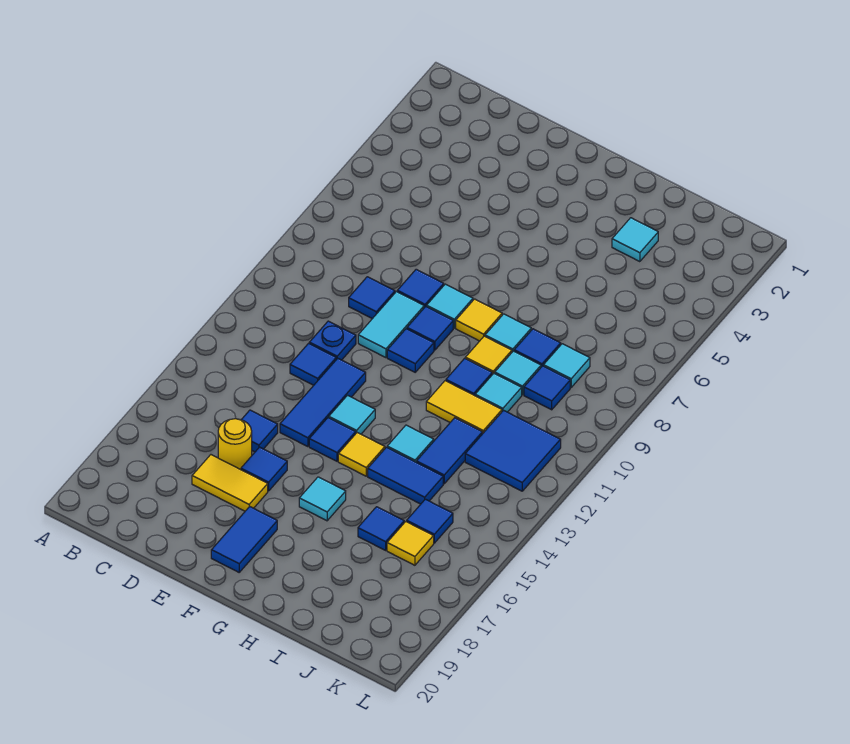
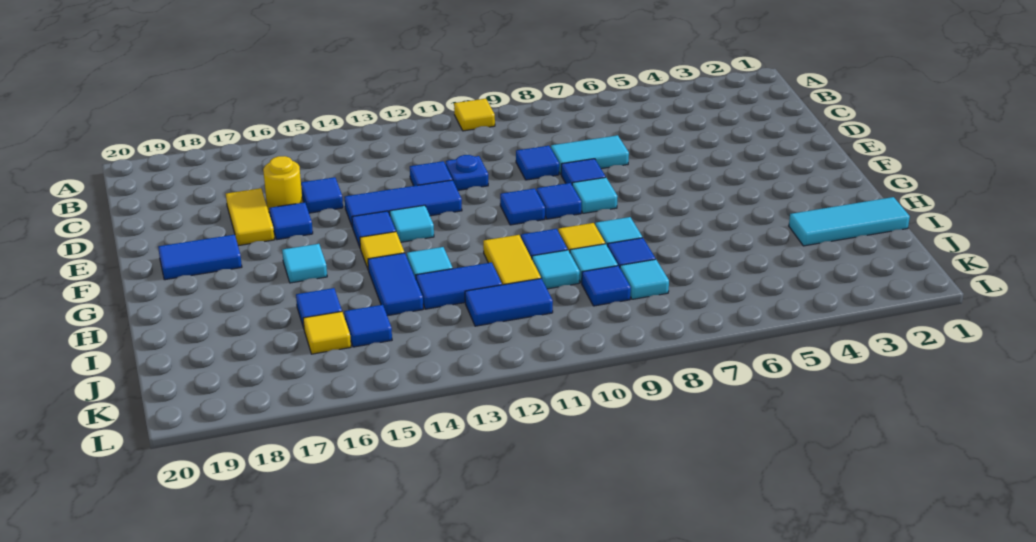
cyan 1x2 tile [358,292,424,358] -> cyan 1x2 tile moved to [551,135,629,174]
yellow 1x1 tile [456,299,502,341] -> yellow 1x1 tile moved to [454,99,495,131]
cyan 1x1 tile [612,218,658,262] -> cyan 1x3 tile [789,197,910,246]
blue 2x2 tile [465,410,561,491] -> blue 1x2 tile [465,279,553,326]

